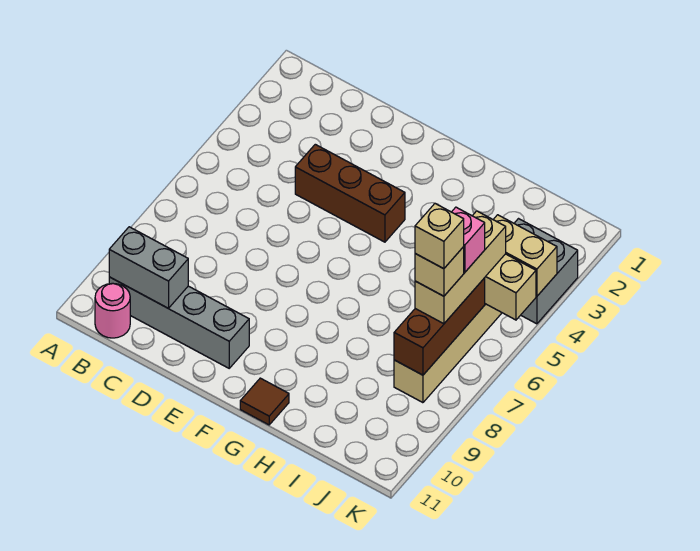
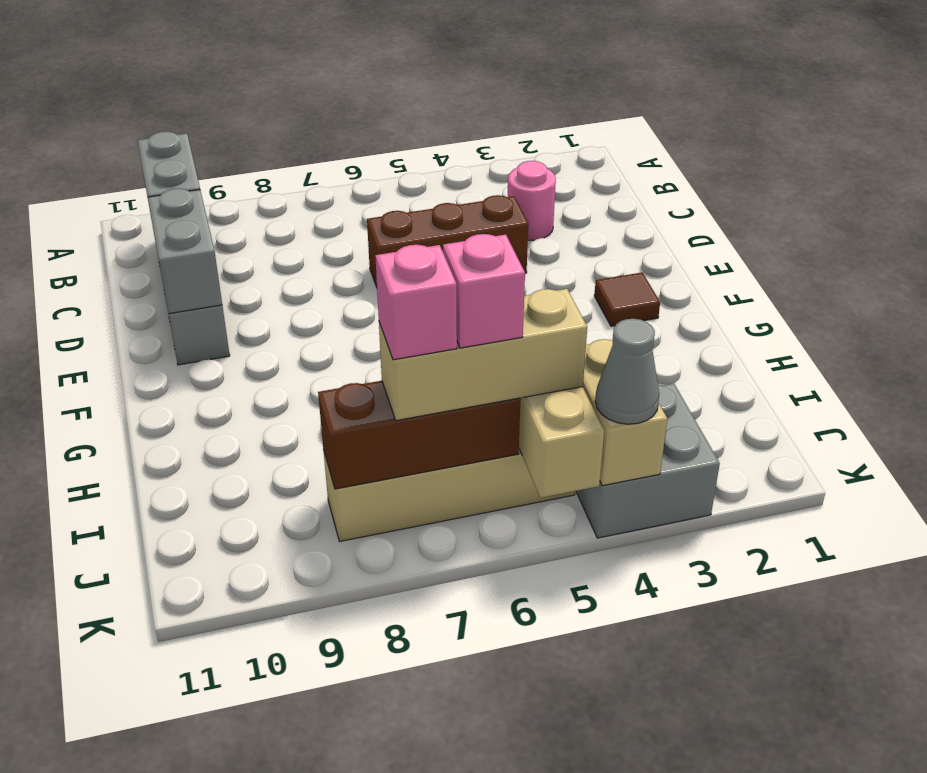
pink 1x1 round brick [95,283,130,338] -> pink 1x1 round brick moved to [508,161,556,241]
brown 1x3 brick [295,144,405,242] -> brown 1x3 brick turned to [367,195,528,287]
none -> grey 1x2 brick [148,188,222,314]
brown 1x1 tile [240,378,289,425] -> brown 1x1 tile moved to [594,273,660,326]
tan 1x1 brick [415,247,464,296] -> pink 1x1 brick [375,245,457,360]
tan 1x1 brick [415,204,464,269] -> none
none -> grey 1x1 cone [595,319,659,424]

